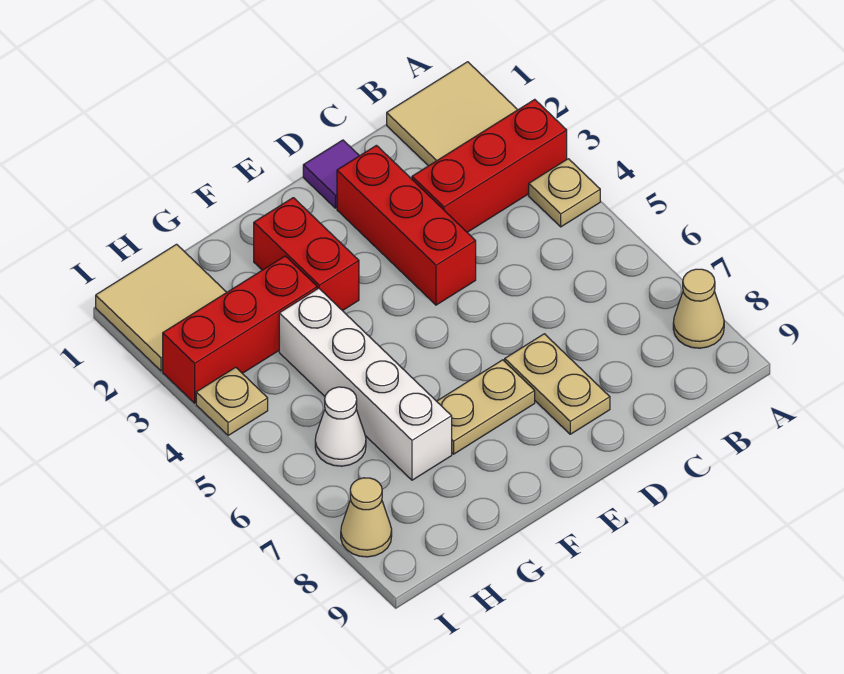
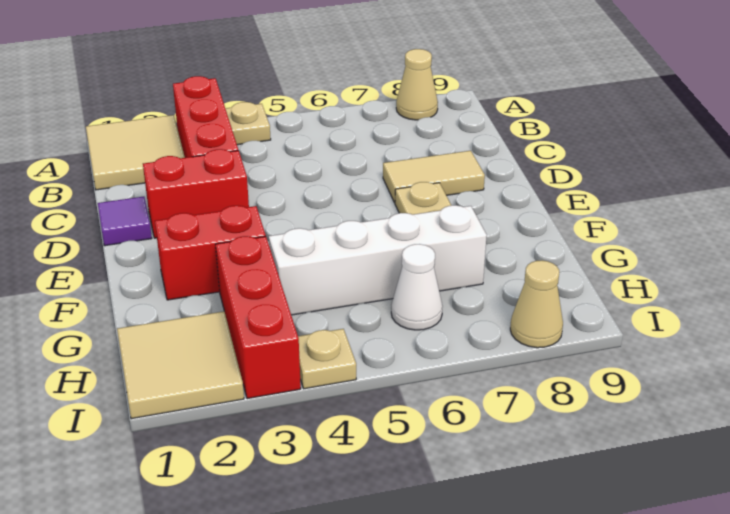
red 1x3 brick [337,145,476,305] -> red 1x2 brick [143,149,249,238]
tan 1x2 plate [505,334,610,434] -> tan 1x2 tile [383,151,485,203]

